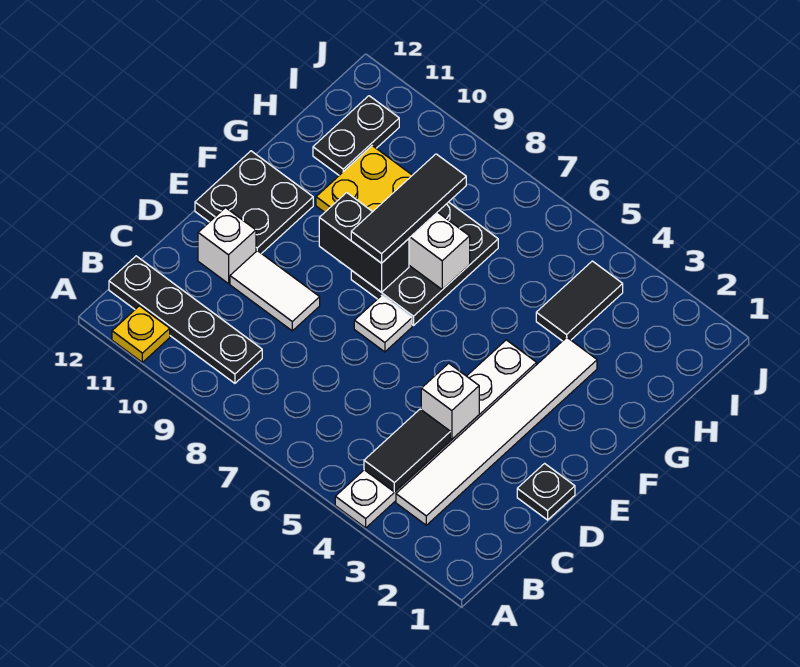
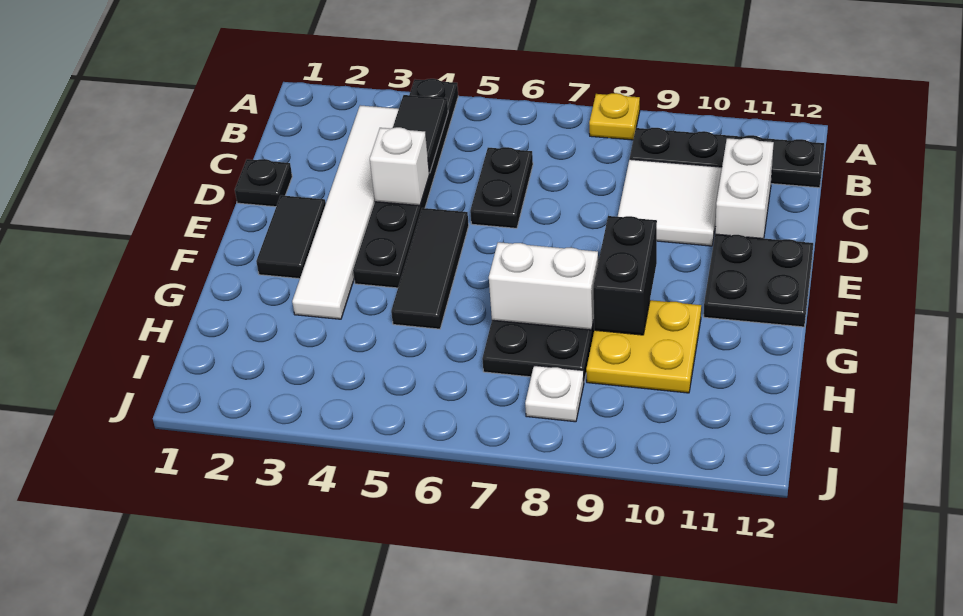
white 1x6 plate [335,340,537,528] -> black 1x6 plate [353,79,458,288]
yellow 1x1 plate [112,306,170,362] -> yellow 1x1 plate moved to [589,93,640,140]
white 1x2 tile [230,251,320,331] -> white 2x2 tile [618,159,722,246]
white 1x1 brick [198,208,256,284] -> white 1x2 brick [715,138,774,238]
white 1x1 plate [354,295,412,352] -> white 1x1 plate moved to [525,366,584,422]
black 1x2 brick [319,193,409,292] -> black 1x2 brick turned to [593,216,657,335]
black 1x3 tile [351,154,466,263] -> black 1x3 tile moved to [391,208,469,329]
black 1x2 tile [536,261,623,341] -> black 1x2 tile moved to [256,195,326,279]
black 1x2 plate [313,96,399,175] -> black 1x2 plate moved to [470,147,533,228]

